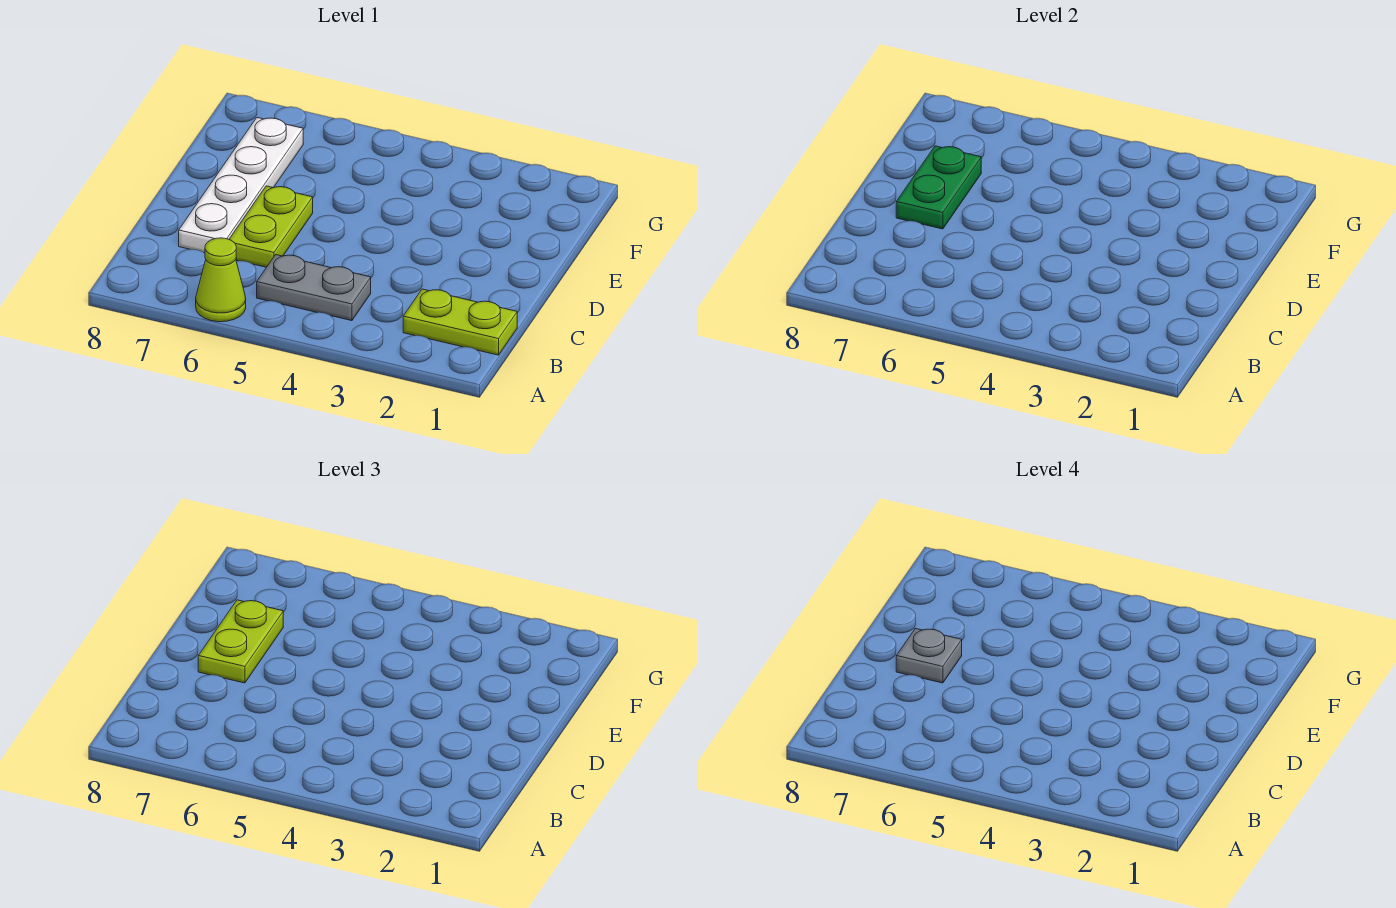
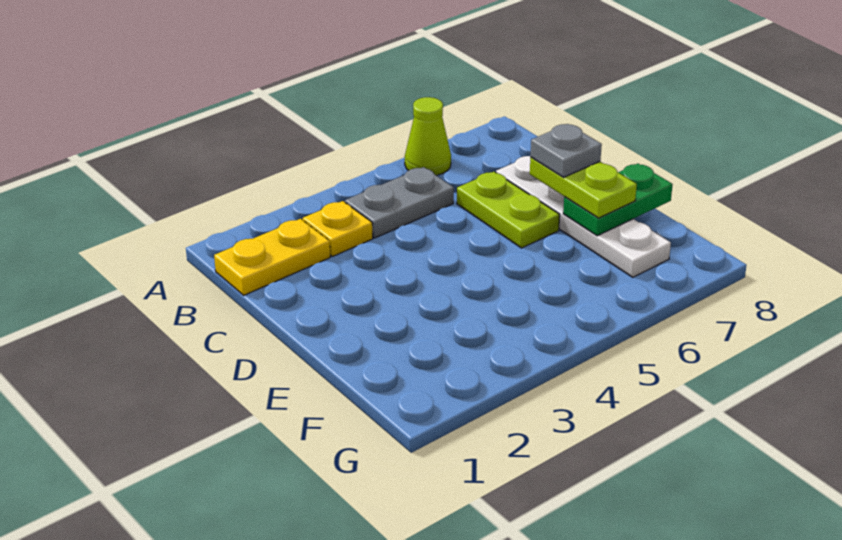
lime 1x2 plate [403,289,517,355] -> yellow 1x2 plate [214,219,330,295]
none -> yellow 1x1 plate [303,201,373,257]
green 1x2 plate [896,146,981,229] -> green 1x2 plate turned to [563,164,673,236]

